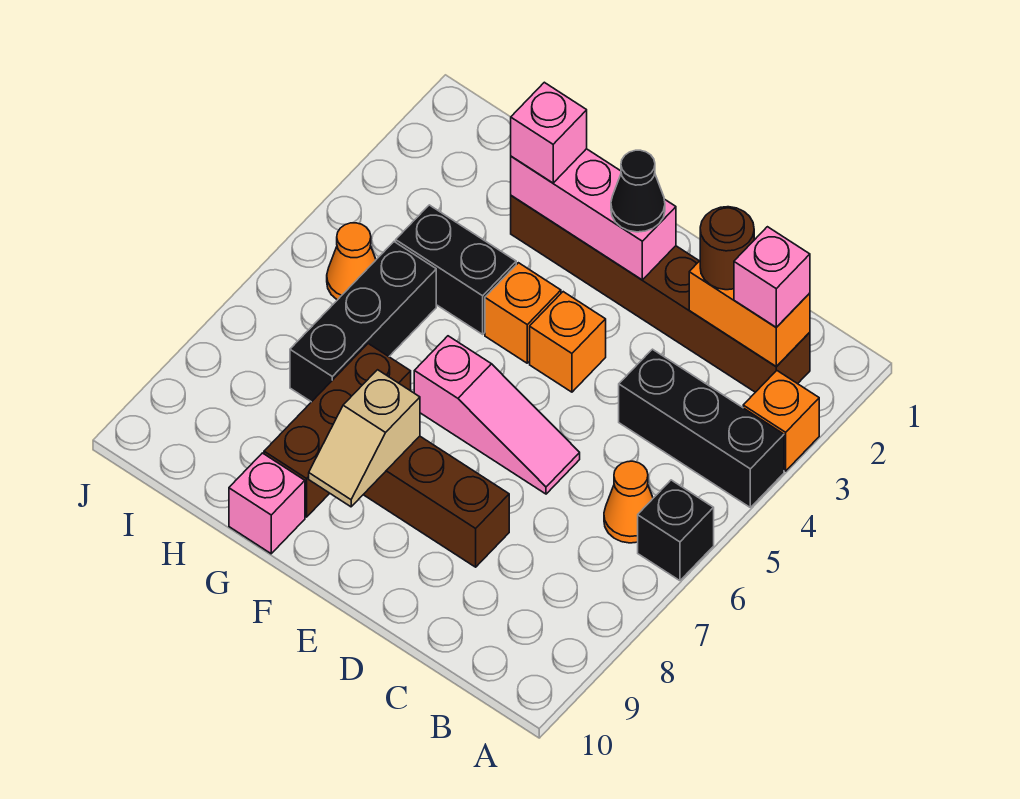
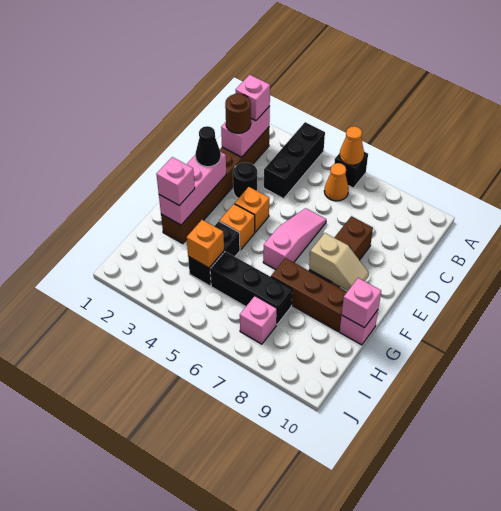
orange 1x1 brick [743,371,819,471] -> orange 1x1 brick moved to [186,220,224,268]
orange 1x2 brick [689,261,810,367] -> pink 1x2 brick [221,106,270,157]
none -> black 1x1 round brick [233,163,257,198]
none -> pink 1x1 brick [342,278,381,328]
orange 1x1 cone [327,223,376,300] -> orange 1x1 cone moved to [340,126,364,165]
none -> pink 1x1 brick [240,296,277,344]

